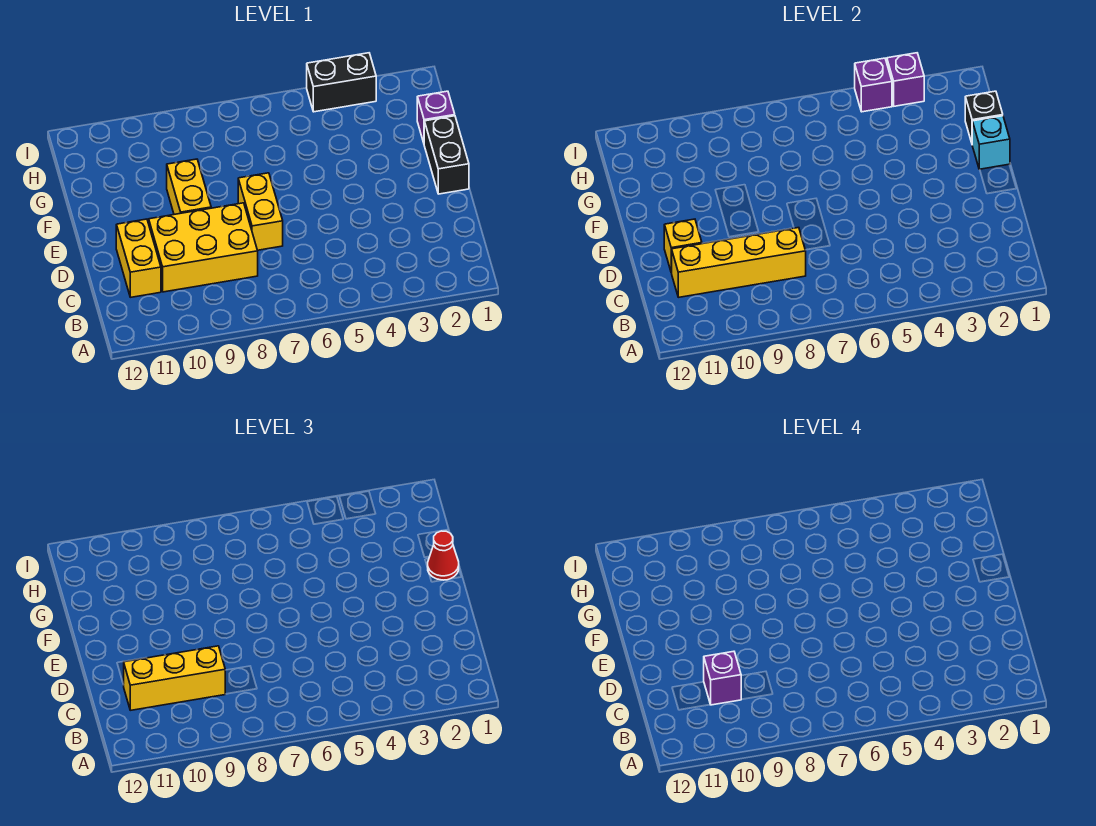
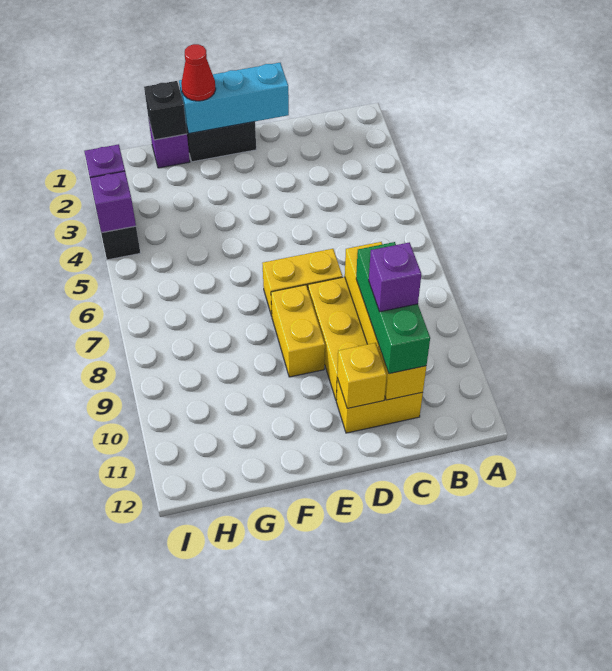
yellow 1x3 brick [123,646,225,710] -> green 1x3 brick [356,242,430,374]
yellow 1x2 brick [167,159,211,214] -> yellow 1x2 brick turned to [271,285,325,377]
cyan 1x1 brick [972,116,1010,170] -> cyan 1x3 brick [179,63,289,133]

